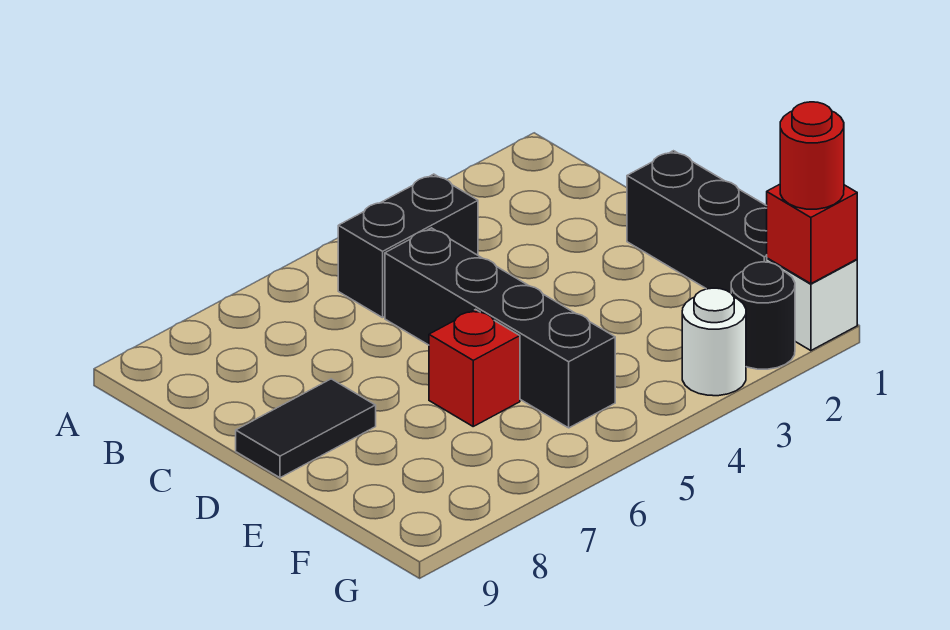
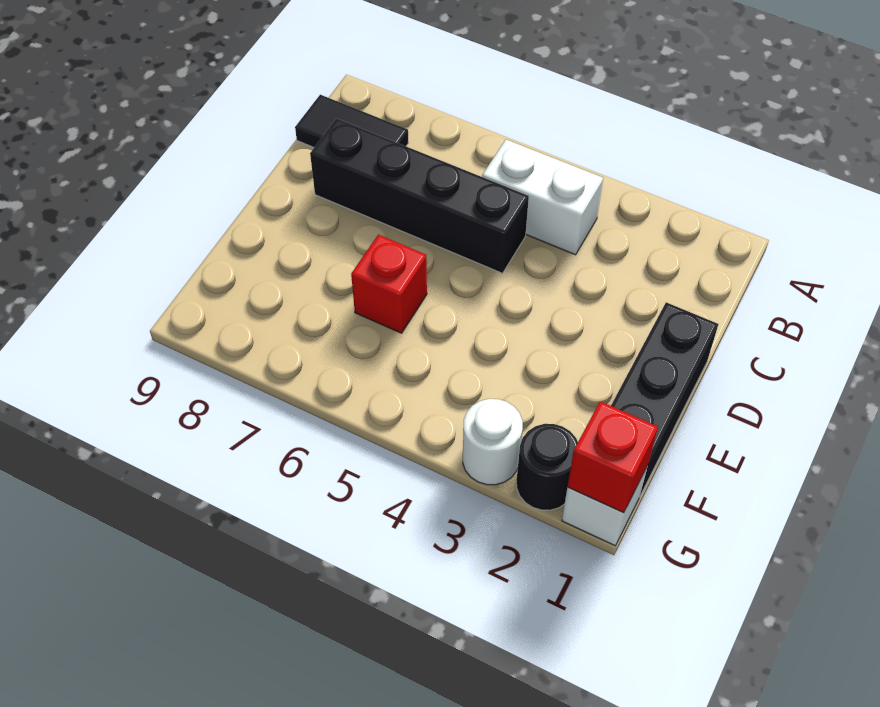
black 1x2 brick [338,174,478,318] -> white 1x2 brick [482,140,603,255]
black 1x4 brick [385,228,615,428] -> black 1x4 brick turned to [310,119,529,273]
black 1x2 tile [236,379,376,478] -> black 1x2 tile moved to [295,95,409,147]
red 1x1 round brick [780,102,844,209] -> none

